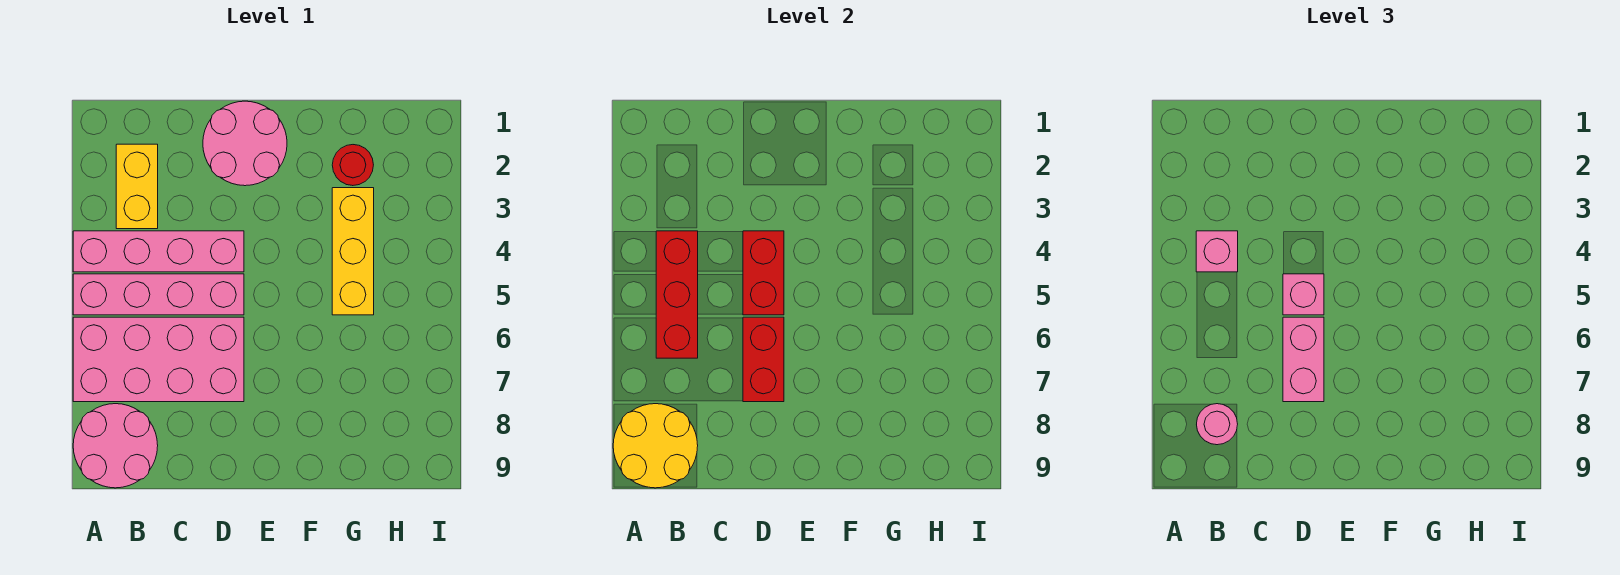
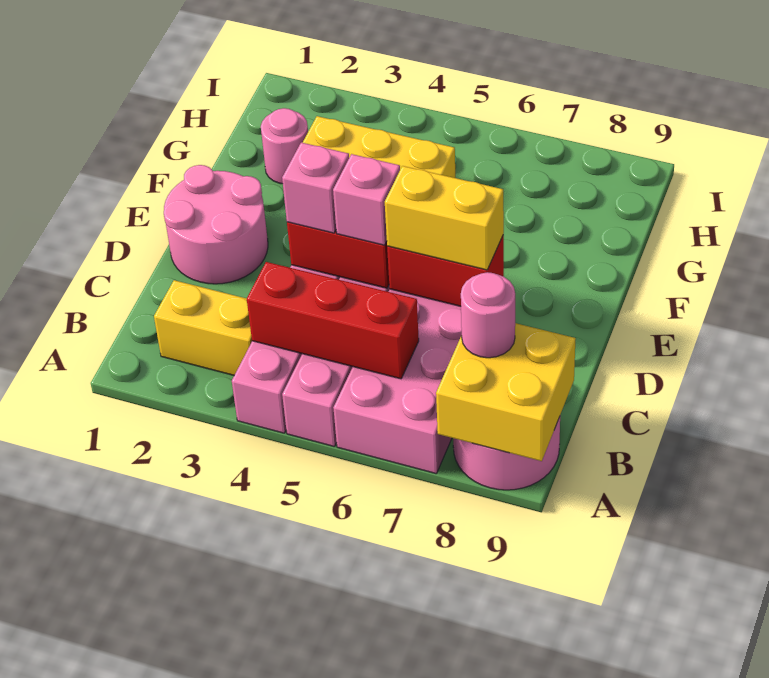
yellow 2x2 round brick [613,404,698,488] -> yellow 2x2 brick [436,323,576,461]
pink 1x1 brick [1196,231,1238,272] -> pink 1x1 brick moved to [282,143,349,233]
pink 1x2 brick [1283,317,1324,402] -> yellow 1x2 brick [385,166,504,270]
red 1x1 round brick [332,145,373,186] -> pink 1x1 round brick [261,108,308,184]

